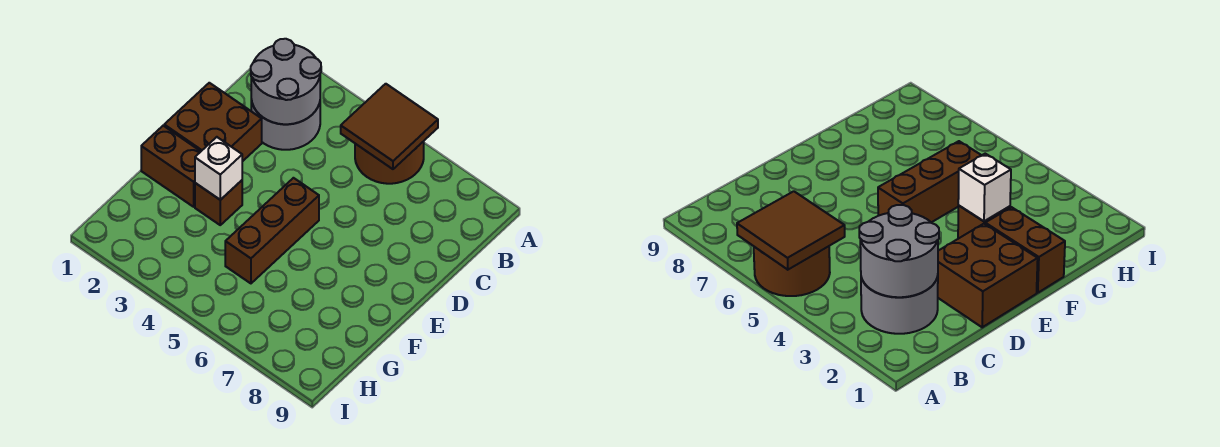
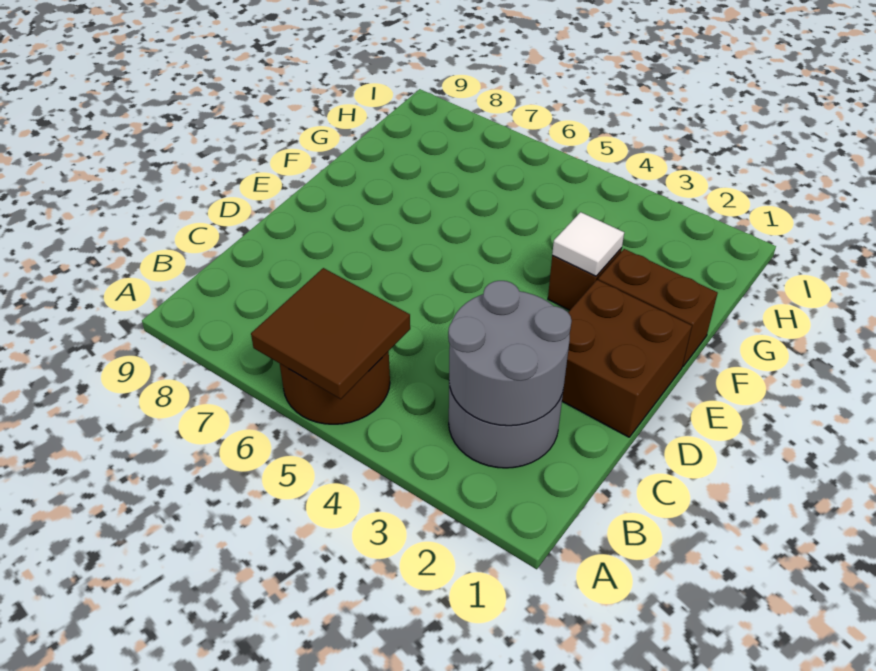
brown 1x3 brick [225,178,319,283] -> none
white 1x1 brick [195,137,242,200] -> white 1x1 tile [552,212,624,276]

